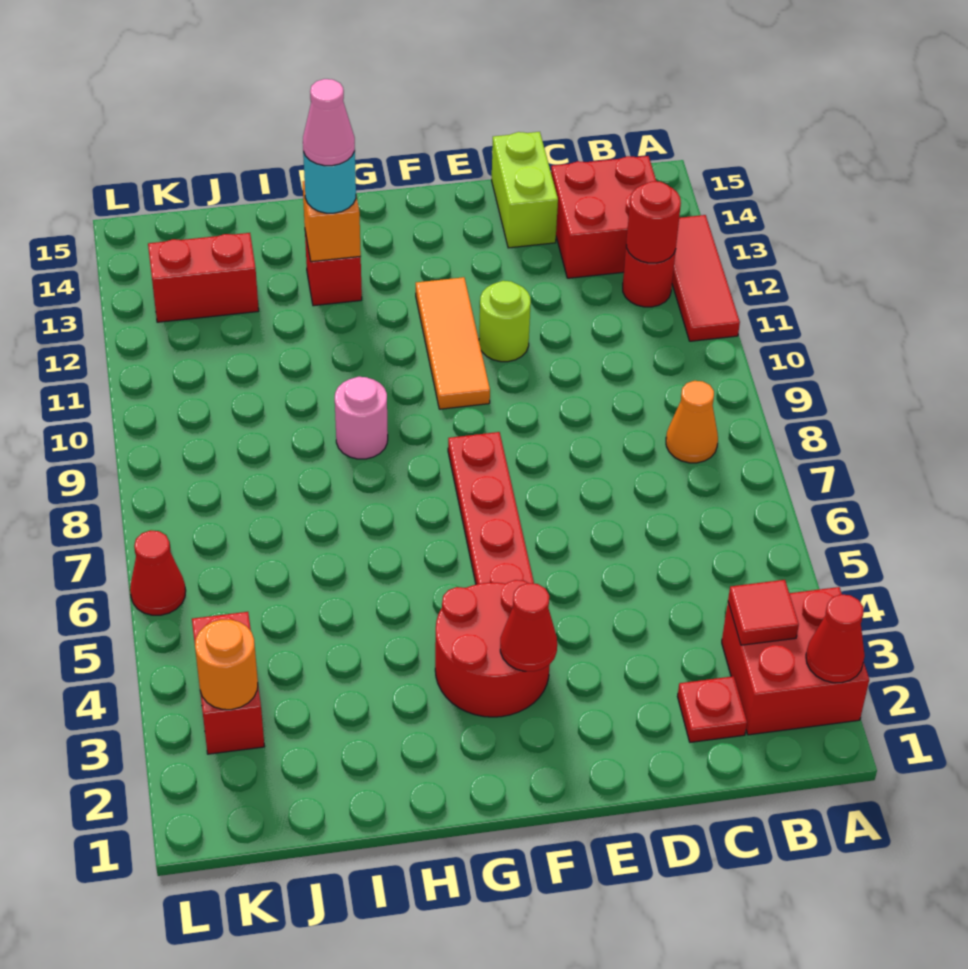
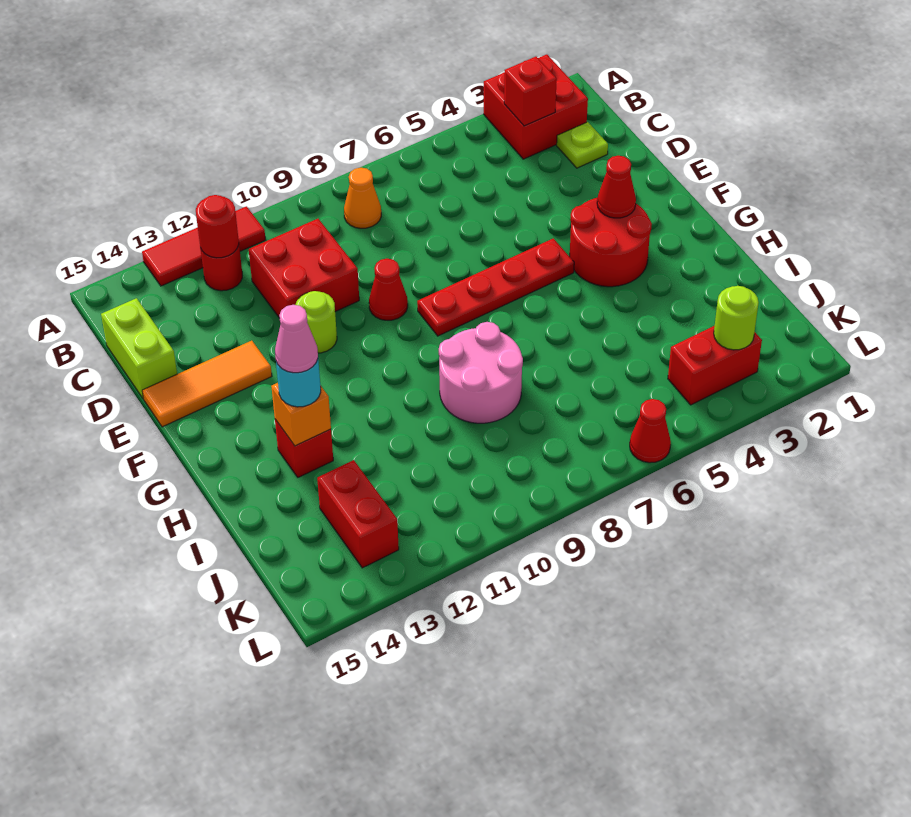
red 1x1 cone [806,594,865,683] -> red 1x1 cone moved to [369,259,408,320]
red 1x1 tile [728,580,799,645] -> red 1x1 brick [504,57,557,126]
red 2x2 brick [551,156,656,278] -> red 2x2 brick moved to [249,219,359,318]
red 1x1 plate [678,676,747,742] -> lime 1x1 plate [557,122,608,168]
lime 1x2 brick [492,132,558,248] -> lime 1x2 brick turned to [101,298,177,399]
orange 1x3 tile [416,277,490,409] -> orange 1x3 tile moved to [142,341,272,427]
pink 1x1 round brick [335,377,388,459] -> pink 2x2 round brick [439,322,523,423]
orange 1x1 round brick [195,620,258,710] -> lime 1x1 round brick [714,286,759,350]

